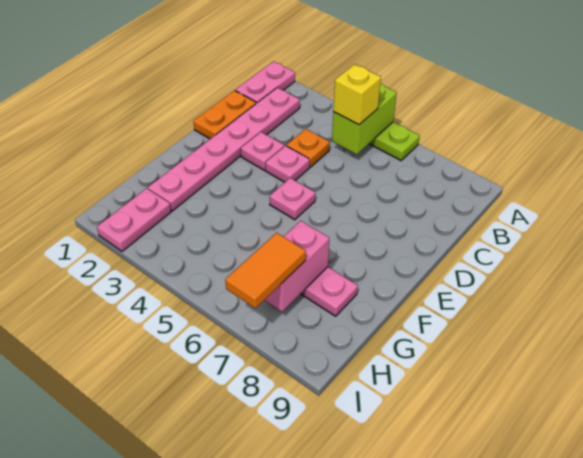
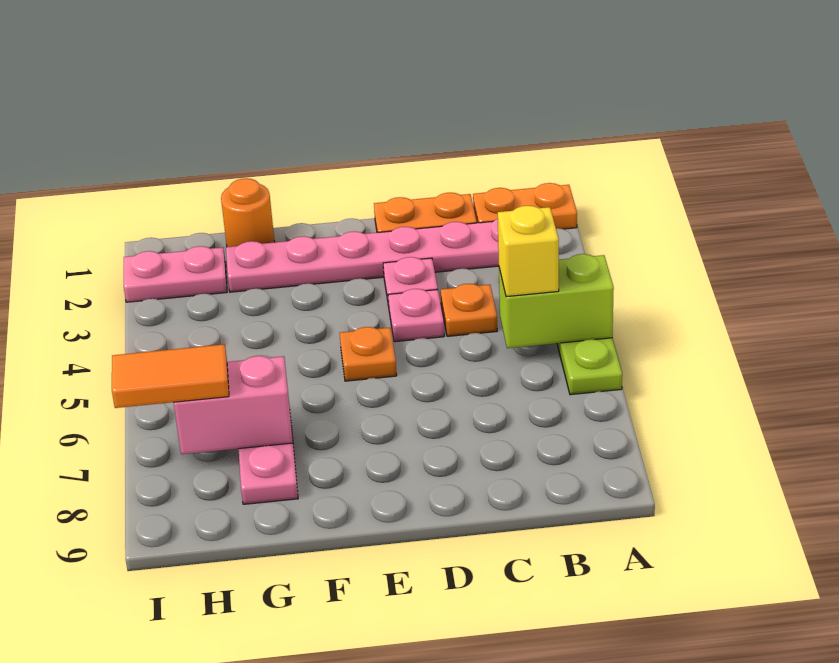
pink 1x2 plate [235,61,295,103] -> orange 1x2 plate [473,183,577,229]
pink 1x1 plate [270,178,315,220] -> orange 1x1 plate [340,327,397,381]
none -> orange 1x1 round brick [221,178,275,247]

